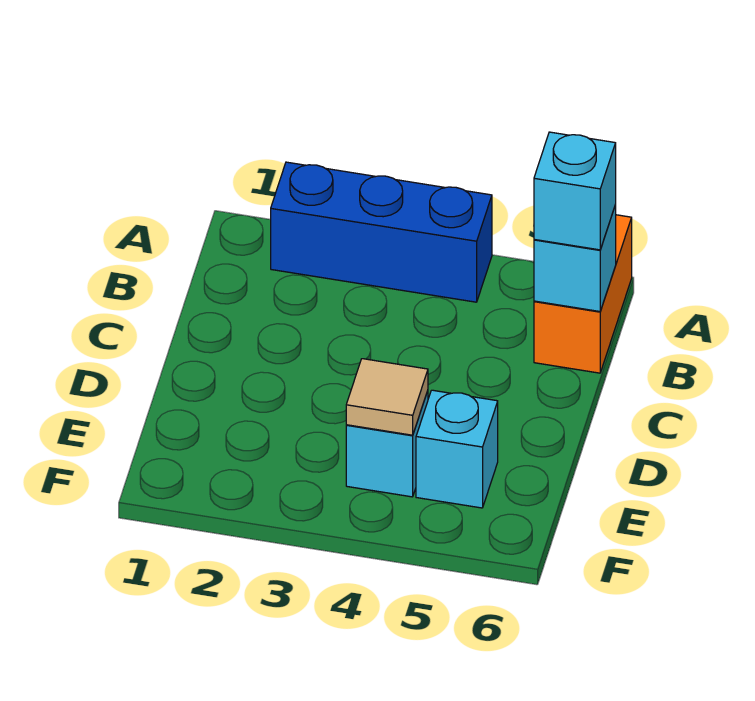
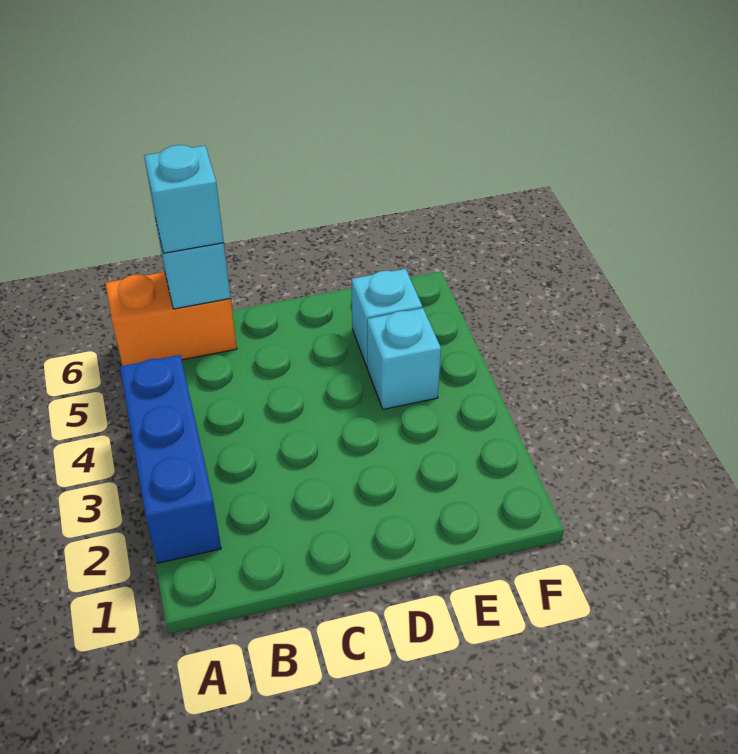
tan 1x1 tile [346,359,428,435] -> none

